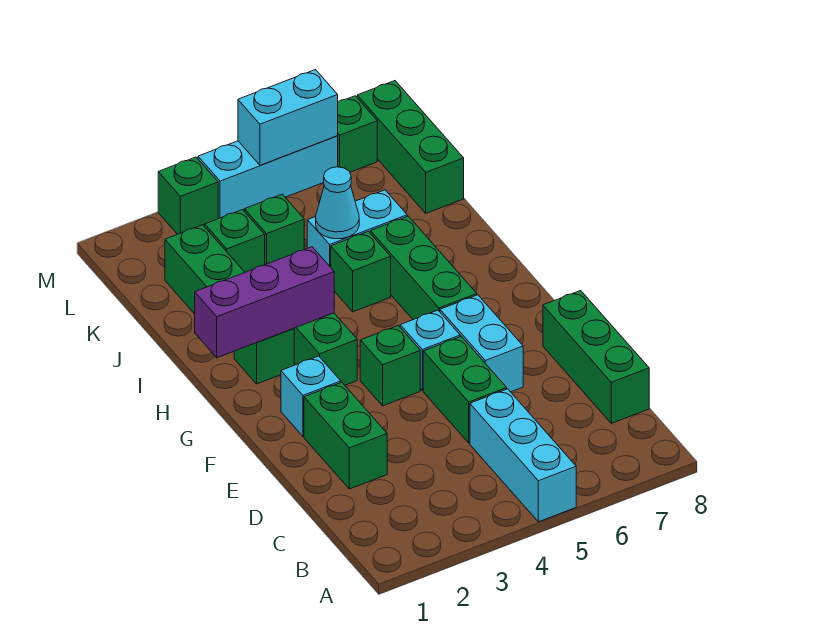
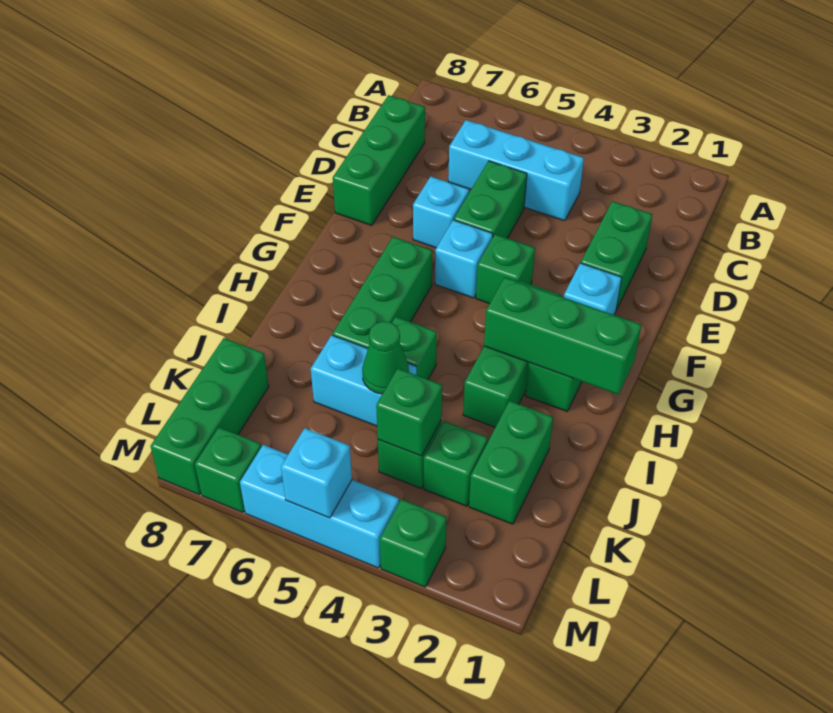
cyan 1x3 brick [470,389,576,522] -> cyan 1x3 brick turned to [448,120,584,221]
cyan 1x2 brick [440,295,523,392] -> cyan 1x1 brick [413,176,469,248]
purple 1x3 brick [195,247,334,358] -> green 1x3 brick [484,277,641,395]
cyan 1x1 cone [316,167,359,239] -> green 1x1 cone [362,321,409,394]
none -> green 1x1 brick [376,368,442,456]
cyan 1x2 brick [238,70,338,165] -> cyan 1x1 brick [281,428,352,518]

